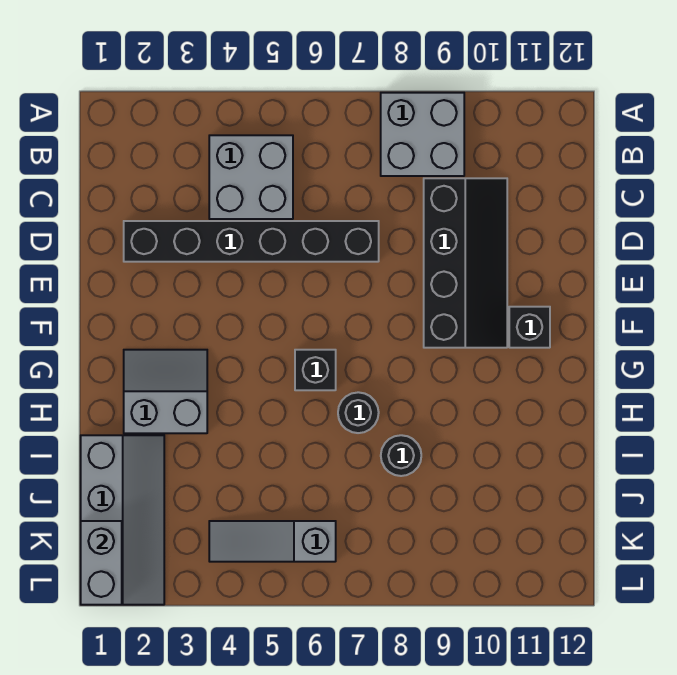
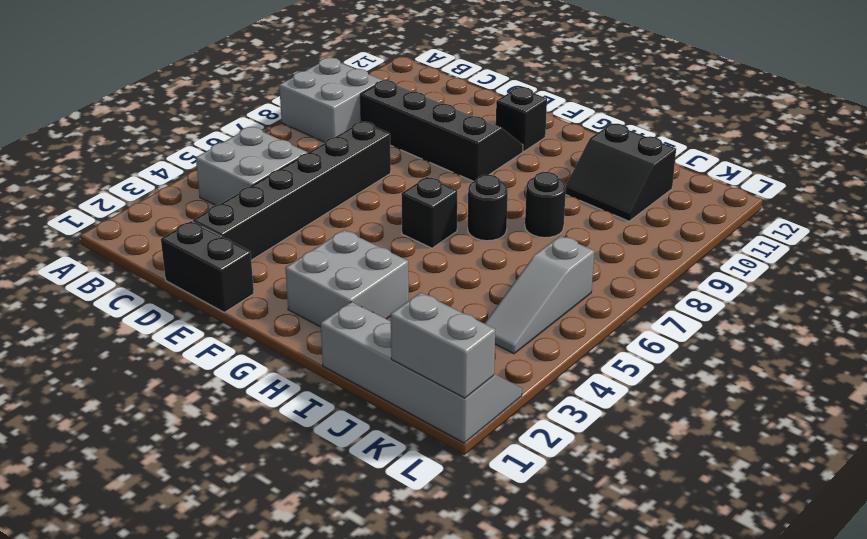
none -> black 1x2 brick [161,221,254,312]
grey 2x2 slope [124,350,207,433] -> grey 2x2 brick [285,230,409,327]
none -> black 2x2 slope [566,124,676,221]

